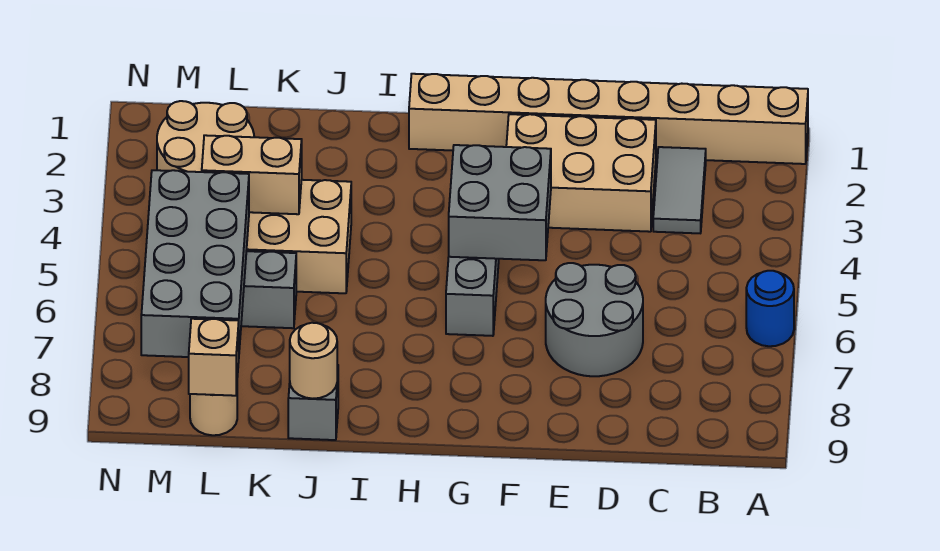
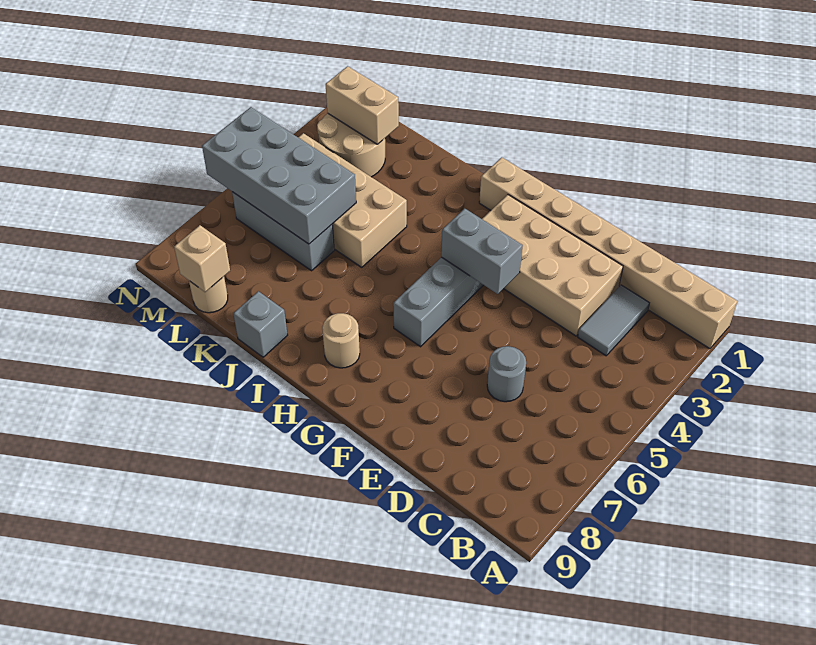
blue 1x1 round brick [746,271,794,346] -> none
tan 2x3 brick [506,114,656,232] -> tan 2x4 brick [482,195,623,336]
grey 2x2 round brick [546,263,643,376] -> grey 1x1 round brick [487,346,526,402]
grey 2x2 brick [449,145,551,260] -> grey 1x2 brick [441,209,523,294]
tan 1x1 round brick [290,323,337,399] -> tan 1x1 round brick moved to [322,313,360,368]
tan 1x2 brick [202,135,302,214] -> tan 1x2 brick moved to [326,66,399,144]
grey 2x4 brick [141,170,249,357] -> grey 2x4 brick turned to [202,107,356,244]

